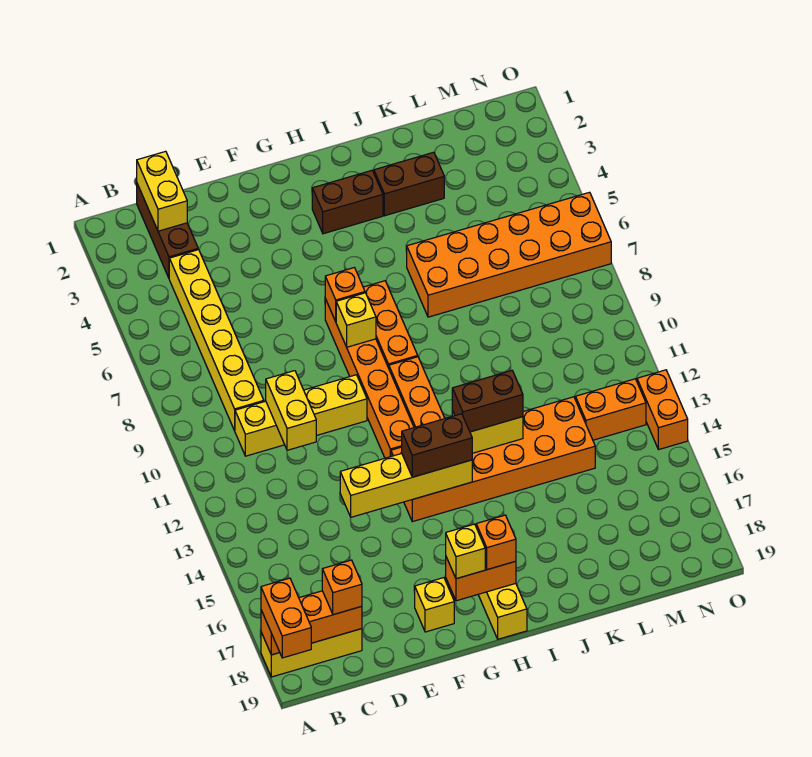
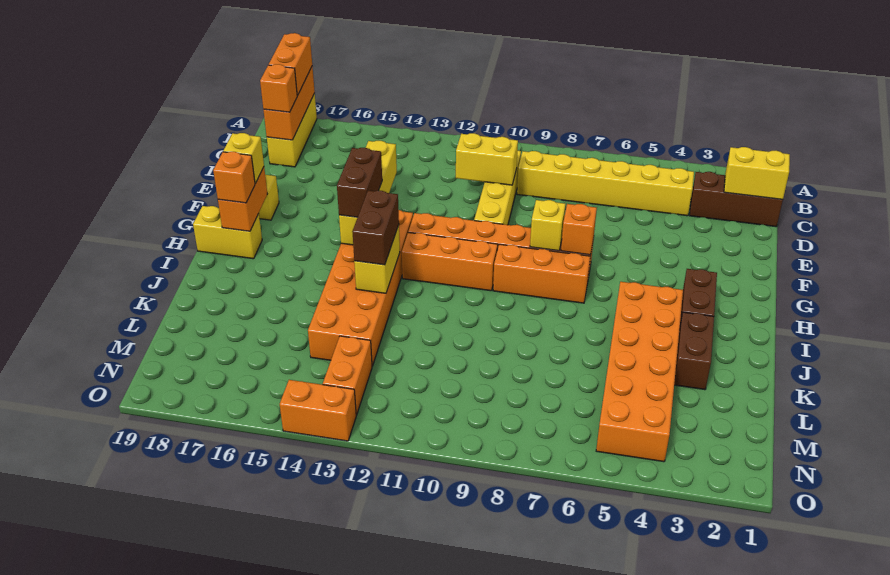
orange 1x2 brick [261,578,311,658] -> orange 1x2 brick turned to [269,33,312,95]
orange 2x6 brick [407,192,611,317] -> orange 2x6 brick moved to [596,282,683,462]

